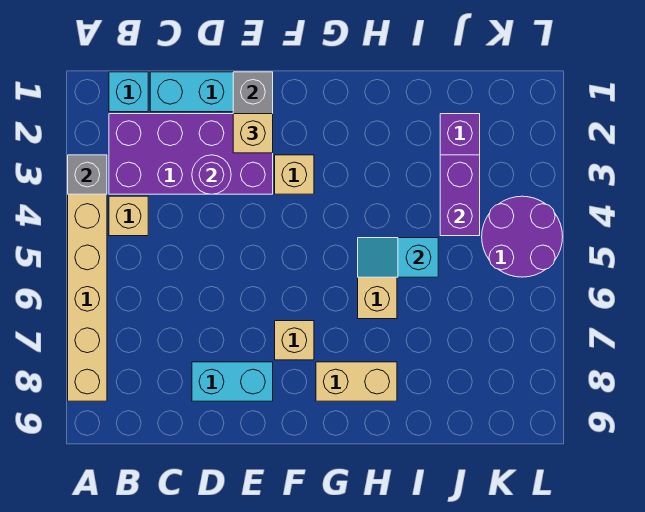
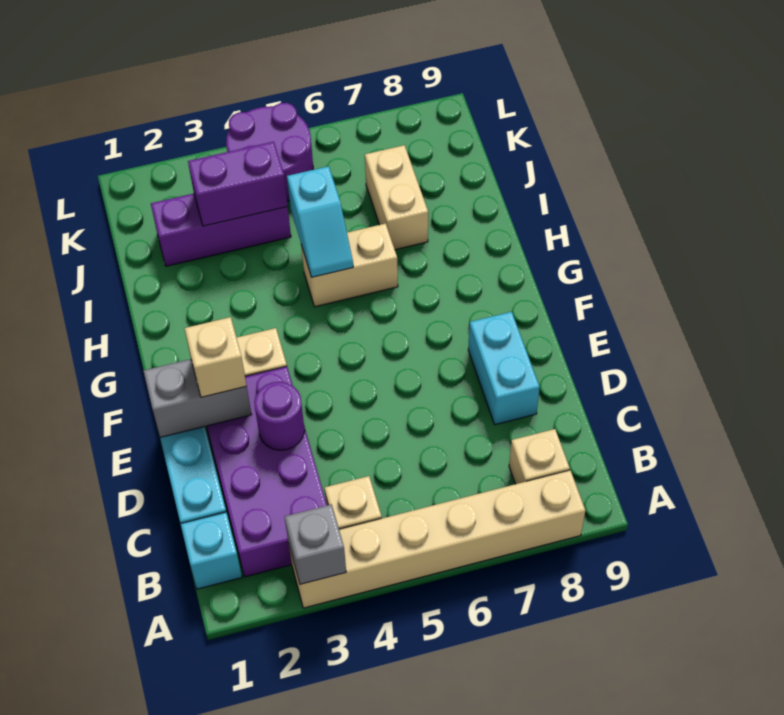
tan 1x1 brick [275,321,314,360] -> tan 1x1 brick moved to [509,429,570,484]
tan 1x2 brick [316,362,397,401] -> tan 1x2 brick moved to [365,145,428,250]

